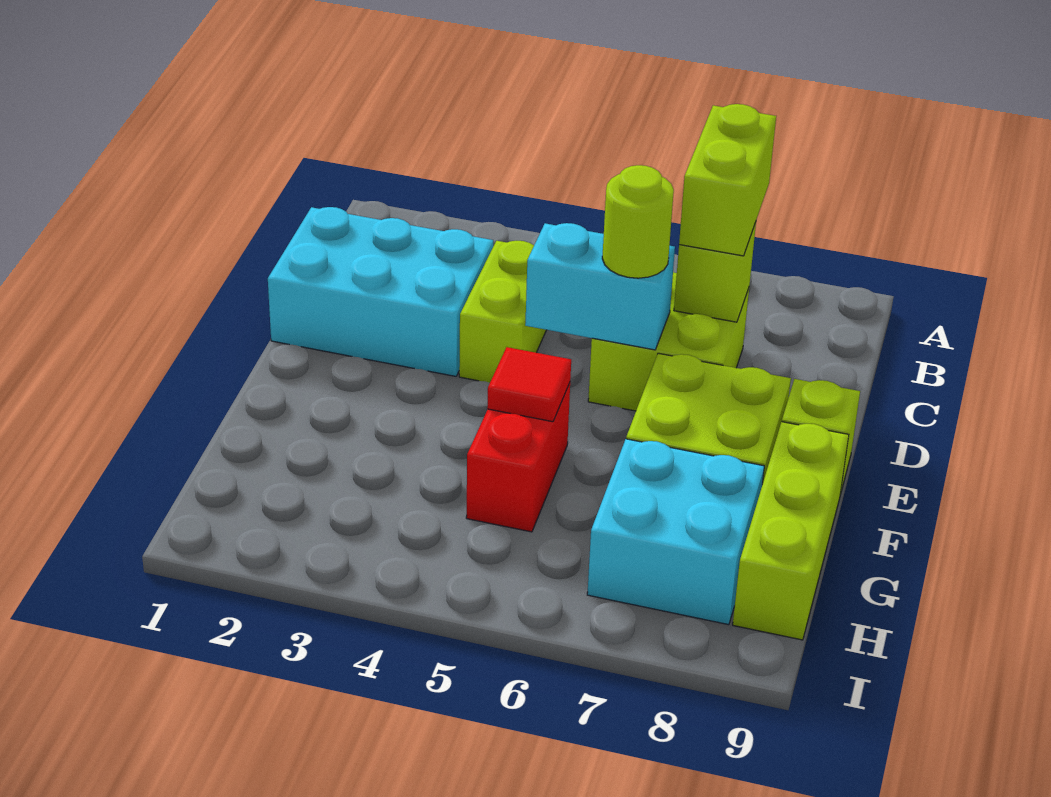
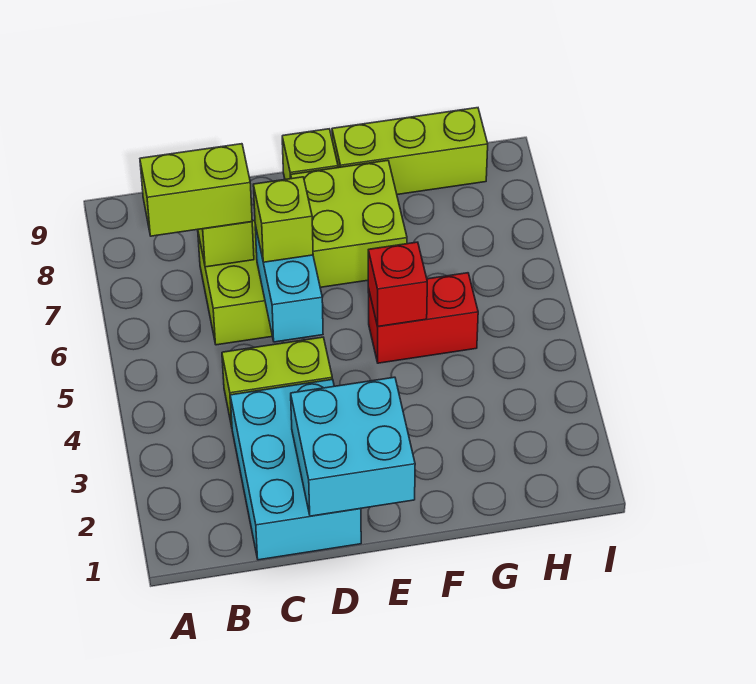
lime 1x1 round brick [602,165,674,278] -> lime 1x1 brick [253,177,313,262]
red 1x1 tile [487,347,571,422] -> red 1x1 brick [368,242,427,327]
cyan 2x2 brick [587,439,764,625] -> cyan 2x2 brick moved to [291,377,415,516]

